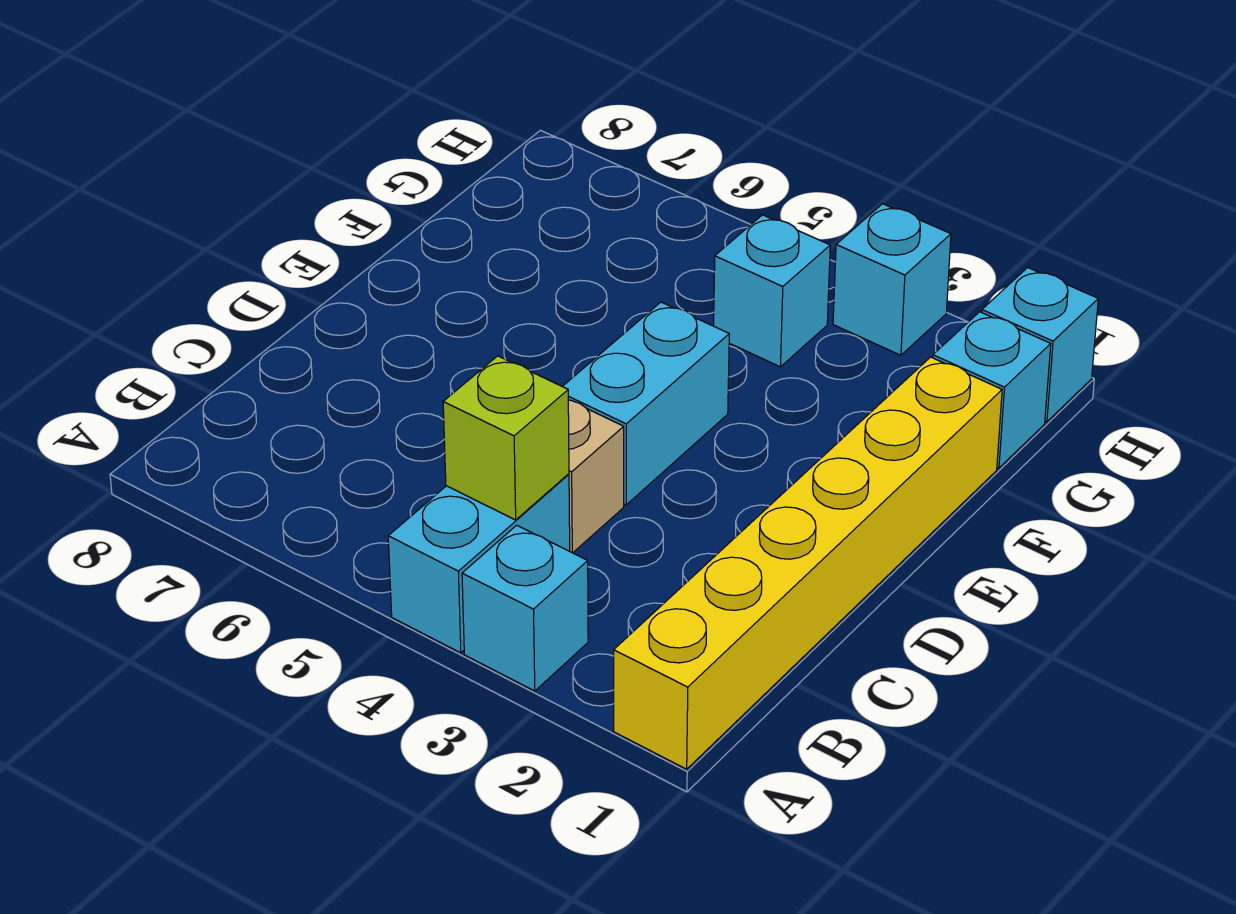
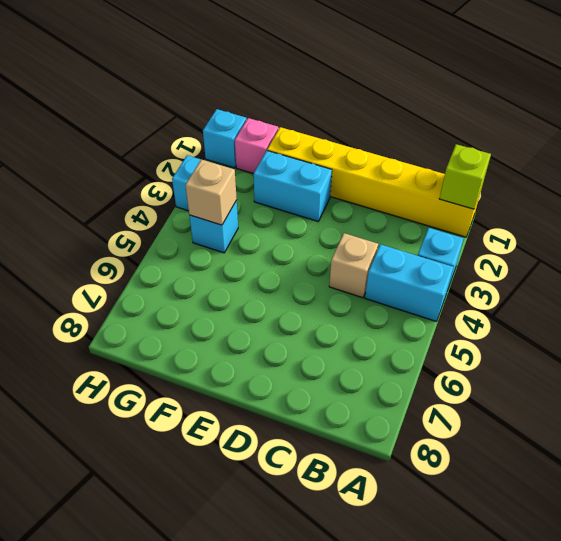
lime 1x1 brick [443,356,569,520] -> lime 1x1 brick moved to [440,144,491,209]
cyan 1x2 brick [562,302,729,505] -> cyan 1x2 brick moved to [253,151,332,221]
cyan 1x1 brick [933,312,1051,468] -> pink 1x1 brick [235,118,278,174]
none -> tan 1x1 brick [185,159,237,225]

